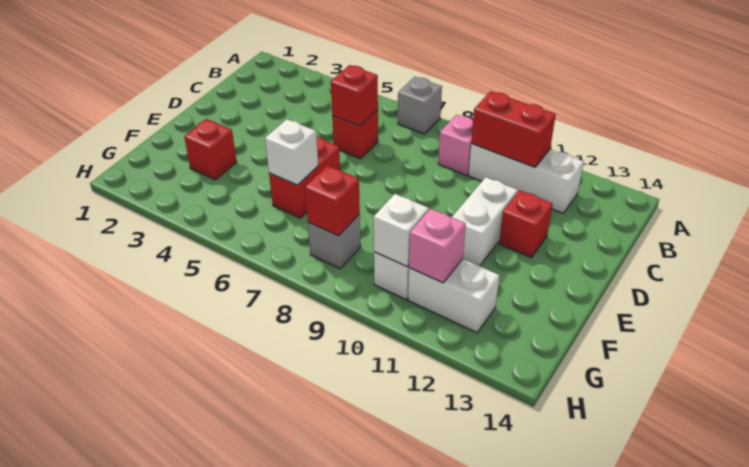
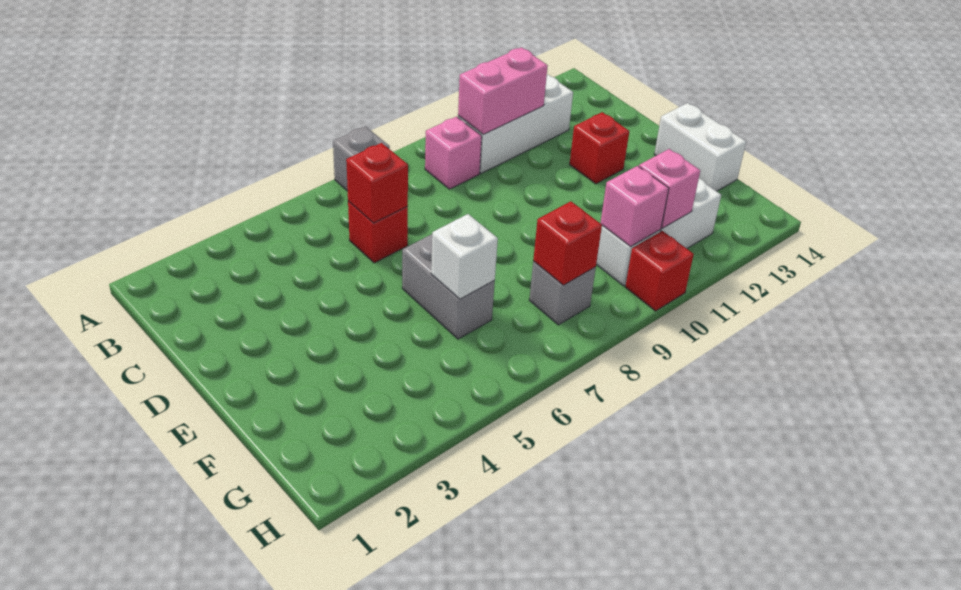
red 1x2 brick [471,91,556,167] -> pink 1x2 brick [458,47,548,134]
white 1x2 brick [452,177,518,266] -> white 1x2 brick moved to [654,103,746,191]
red 1x2 brick [269,137,340,218] -> grey 1x2 brick [402,234,495,339]
red 1x1 brick [184,119,237,180] -> red 1x1 brick moved to [625,231,694,311]
white 1x1 brick [374,194,429,266] -> pink 1x1 brick [600,166,669,246]

